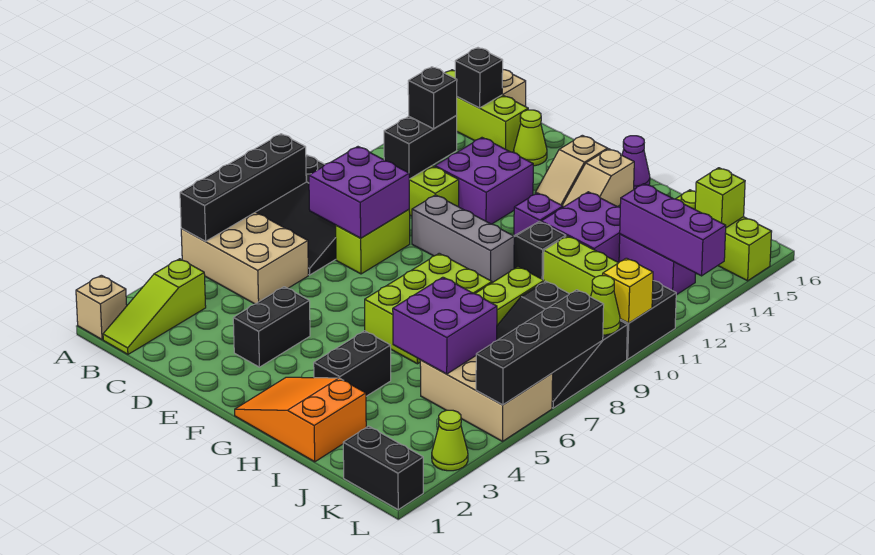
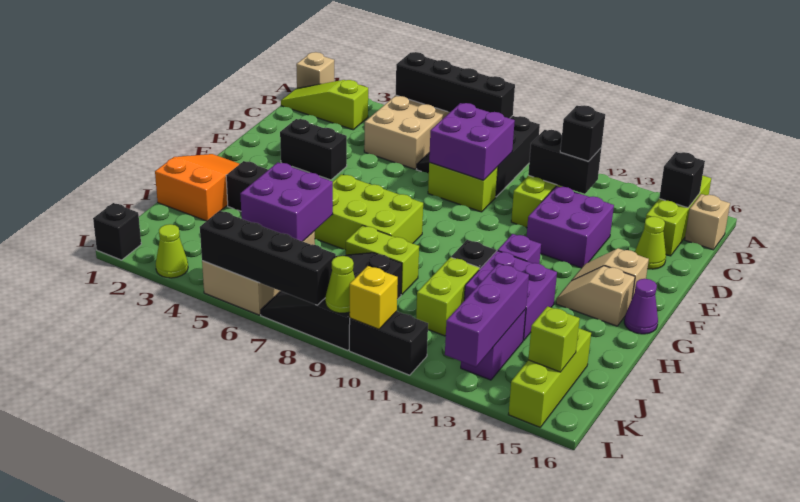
grey 1x3 brick [412,195,514,283] -> none
black 1x2 brick [343,426,423,510] -> black 1x1 brick [93,203,141,260]

